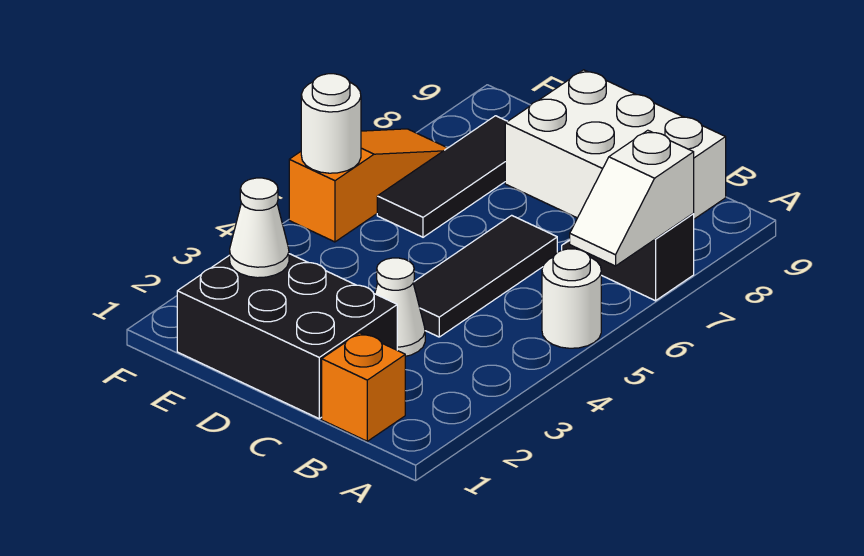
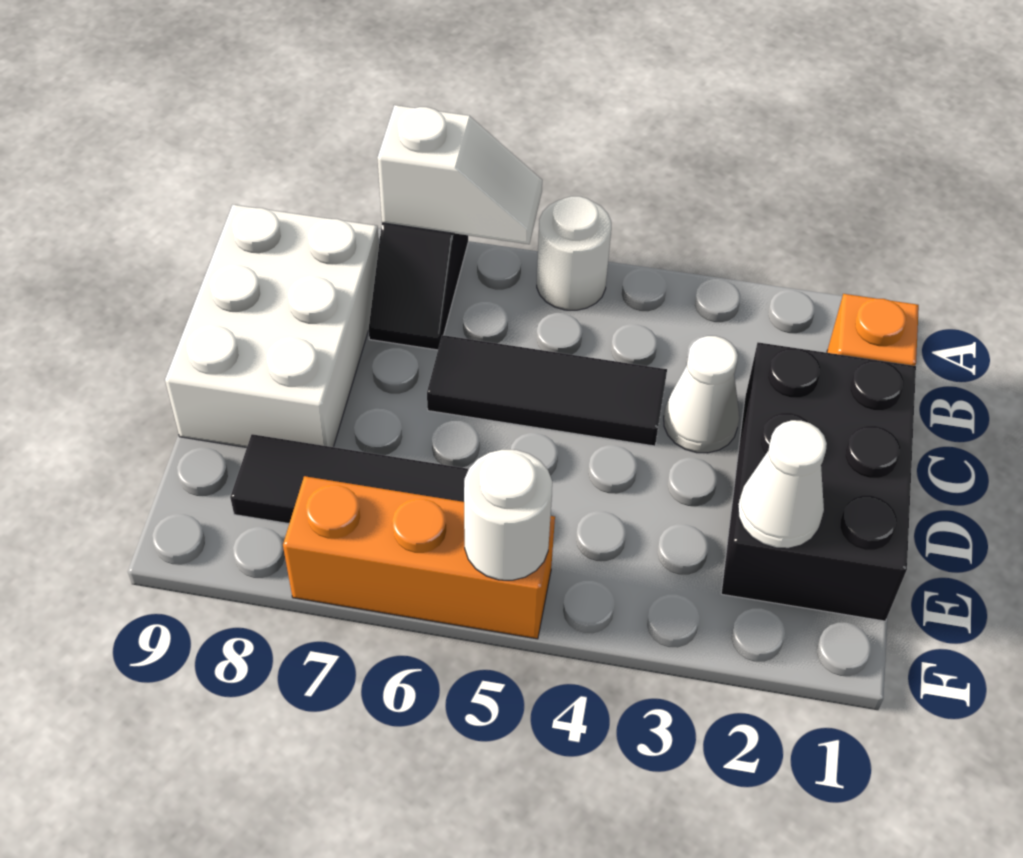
orange 1x3 slope [289,129,447,242] -> orange 1x3 brick [283,476,555,639]

